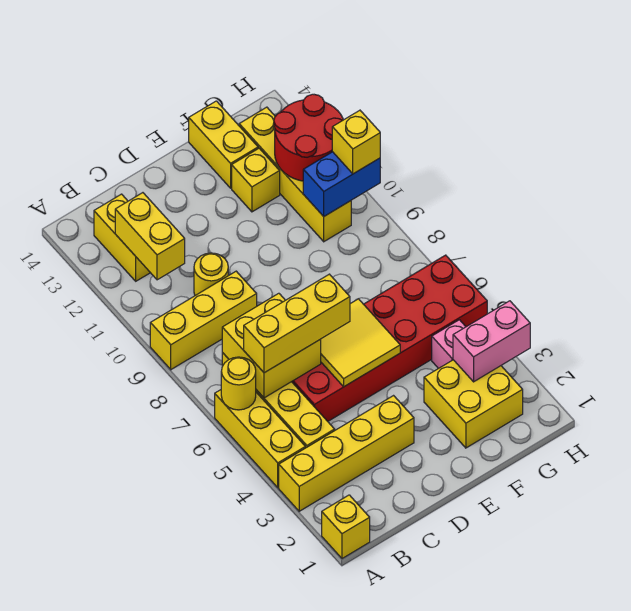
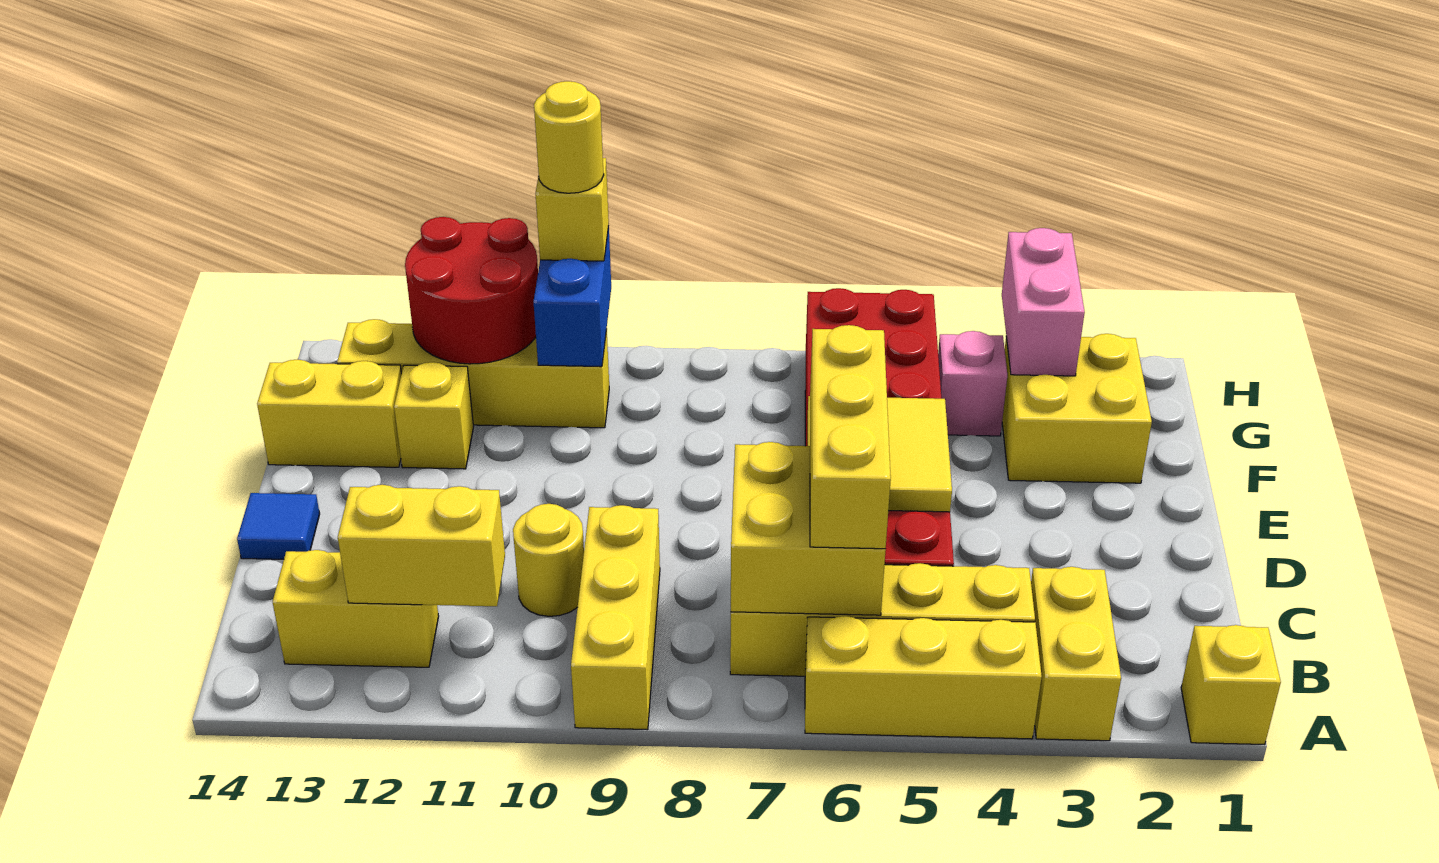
yellow 1x4 brick [279,396,414,511] -> yellow 1x2 brick [1031,567,1121,741]
yellow 1x1 round brick [221,357,256,410] -> yellow 1x1 round brick moved to [534,81,604,193]
none -> blue 1x1 tile [237,493,320,559]

